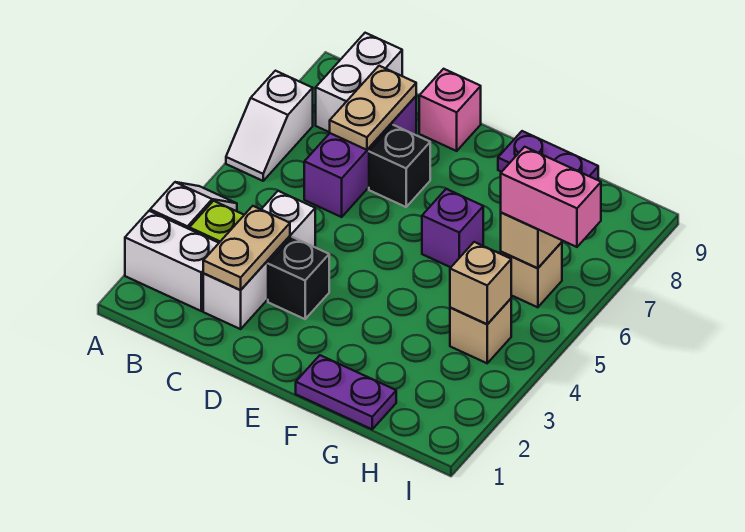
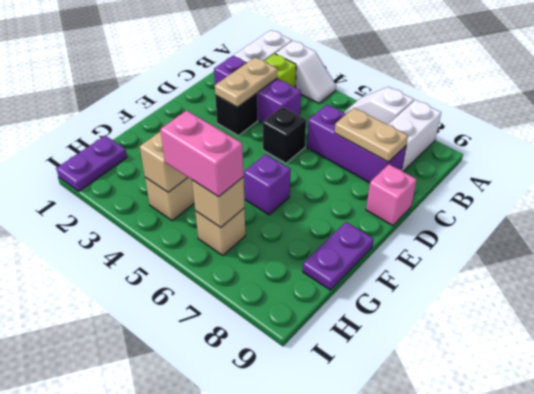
white 1x2 brick [316,33,402,132] -> white 1x2 brick turned to [388,100,441,171]
white 1x3 brick [203,191,315,329] -> purple 1x3 brick [214,56,301,123]
tan 1x2 plate [203,206,290,290] -> tan 1x2 plate turned to [215,57,277,107]
black 1x1 brick [369,125,430,207] -> black 1x1 brick moved to [263,107,306,163]
purple 1x2 plate [296,355,396,429] -> purple 1x2 plate moved to [56,136,127,191]
pink 1x2 brick [501,147,601,247] -> pink 1x2 brick turned to [160,111,243,197]

